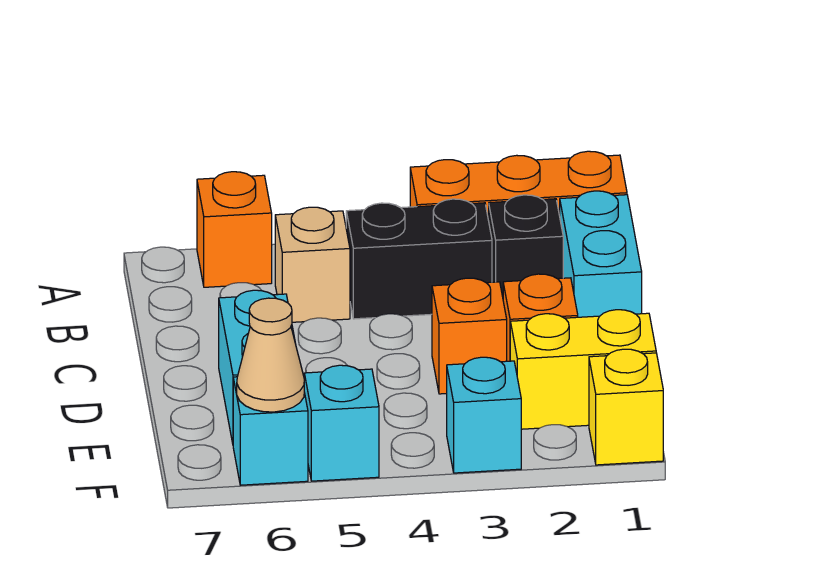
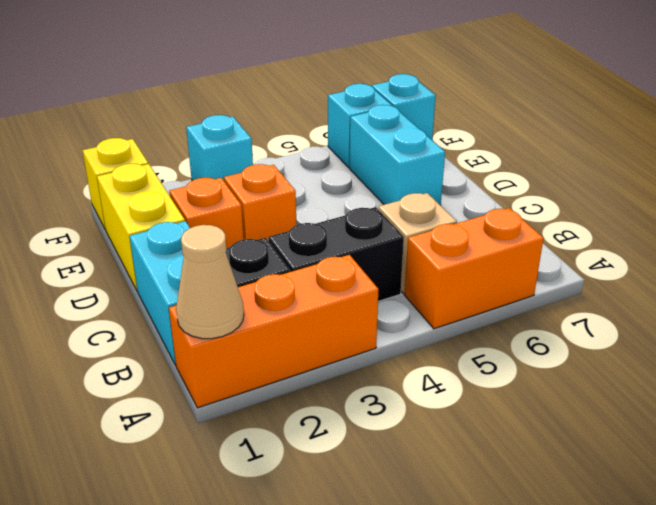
orange 1x1 brick [197,172,272,287] -> orange 1x2 brick [404,208,543,329]
yellow 1x2 brick [510,310,656,429] -> yellow 1x2 brick turned to [97,164,185,292]
cyan 1x1 brick [304,365,379,481] -> cyan 1x1 brick moved to [372,74,436,140]
tan 1x1 cone [237,298,304,412] -> tan 1x1 cone moved to [176,225,244,339]

